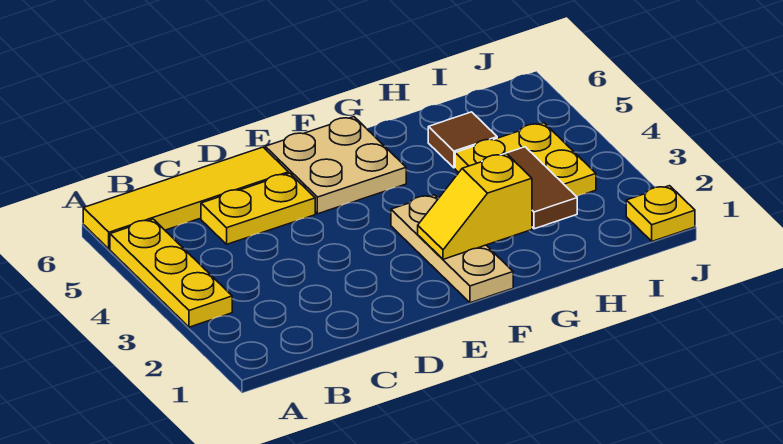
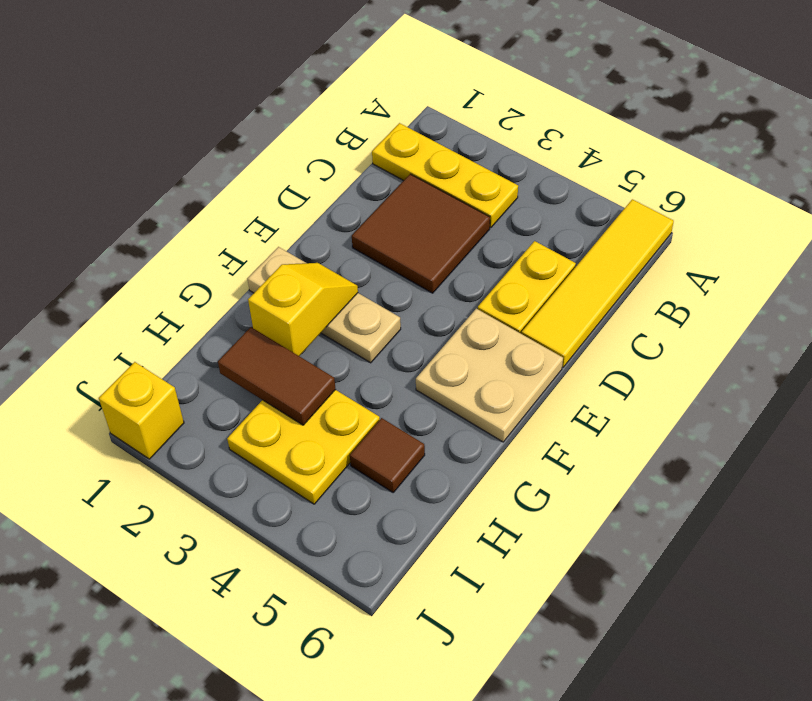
yellow 1x3 plate [110,219,232,327] -> yellow 1x3 plate moved to [372,123,518,228]
none -> brown 2x2 tile [352,174,490,293]
yellow 1x1 plate [626,186,695,241] -> yellow 1x1 brick [99,362,184,459]

